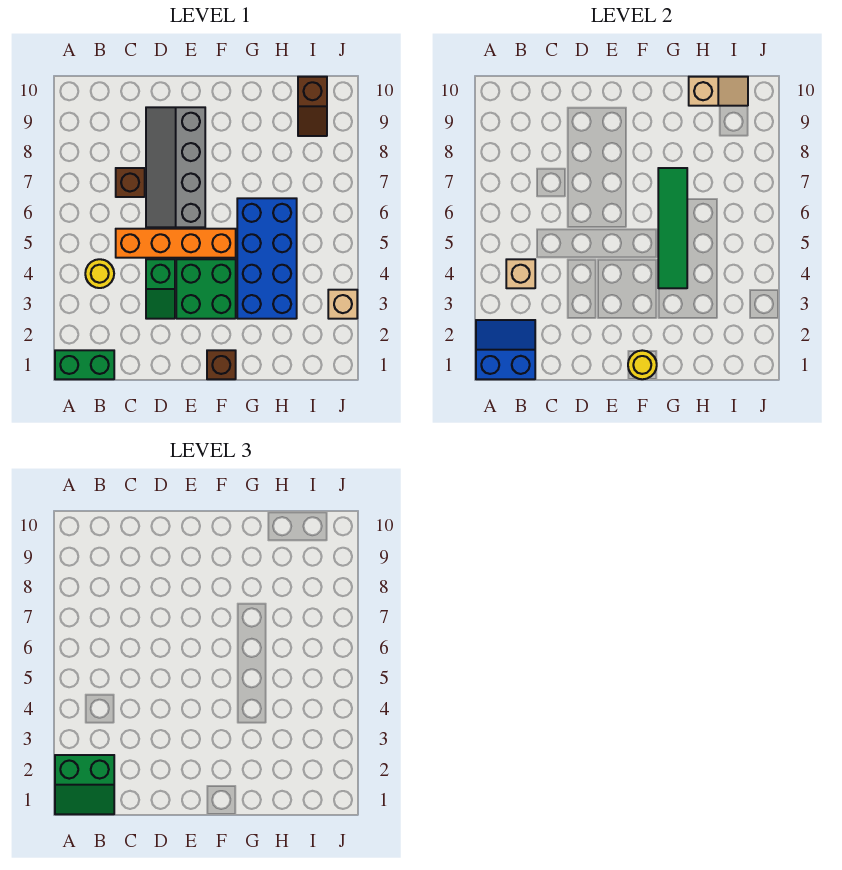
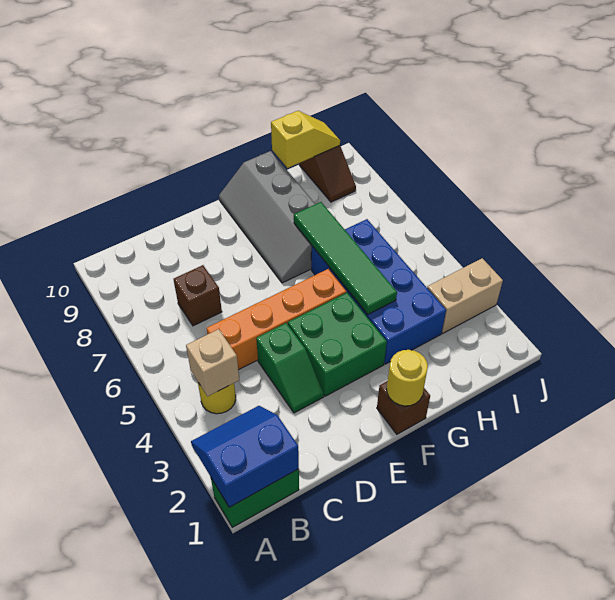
green 2x2 slope [55,755,114,814] -> none
grey 2x4 slope [146,107,205,227] -> grey 2x4 slope moved to [219,151,315,283]
tan 1x2 slope [689,77,748,106] -> yellow 1x2 slope [271,111,340,168]
tan 1x1 brick [328,290,357,319] -> tan 1x2 brick [427,258,503,333]

